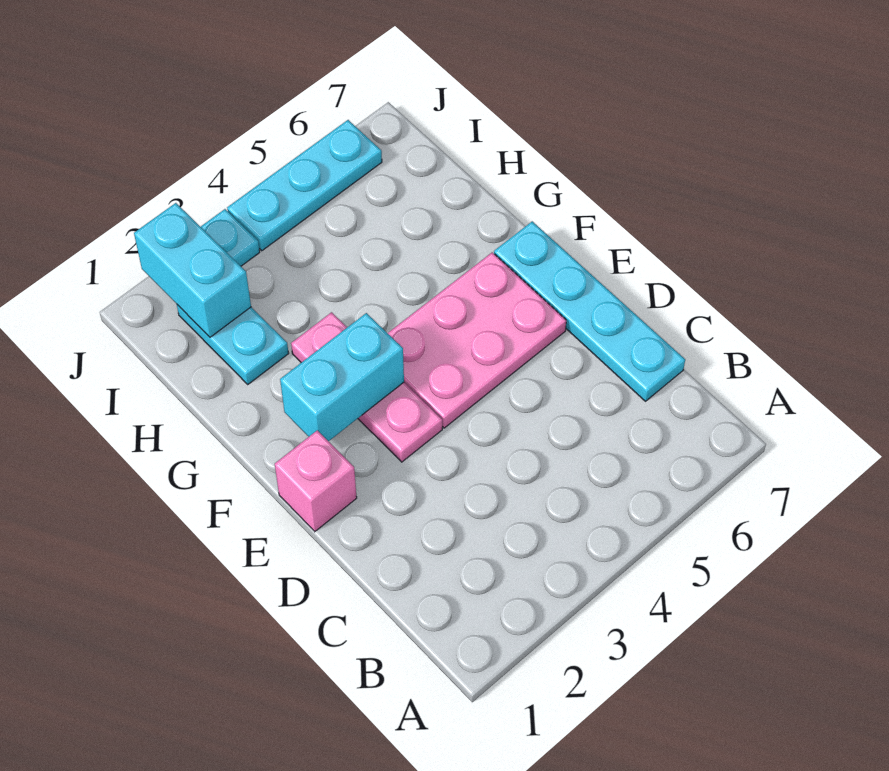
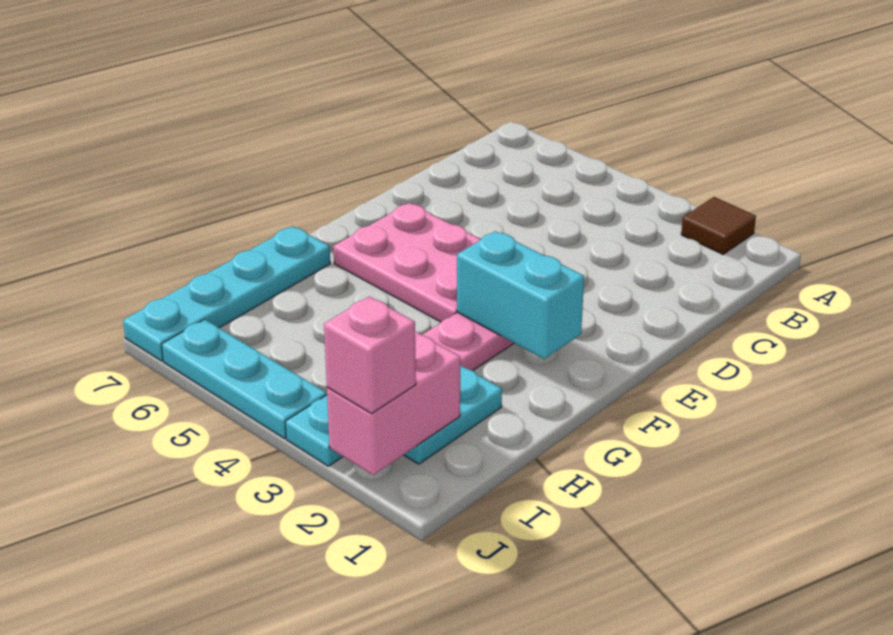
none -> brown 1x1 tile [681,197,756,254]
cyan 1x4 plate [494,221,685,401] -> cyan 1x4 plate moved to [123,226,330,361]
pink 1x1 brick [275,430,357,531] -> pink 1x1 brick moved to [324,296,416,414]
cyan 1x2 brick [134,203,251,337] -> pink 1x2 brick [327,332,460,475]

